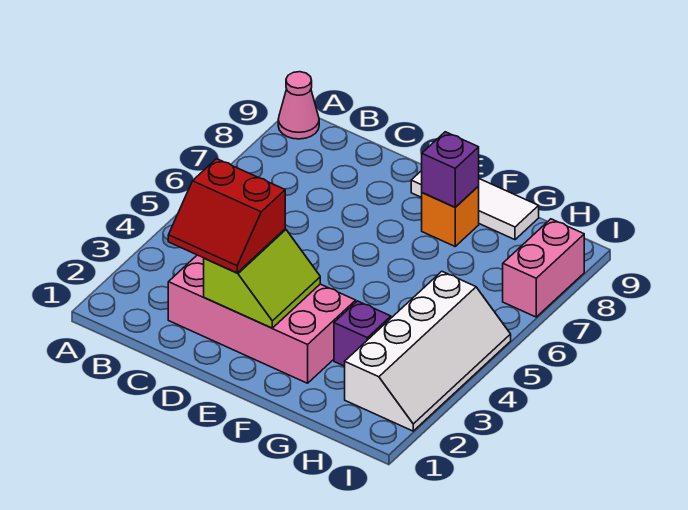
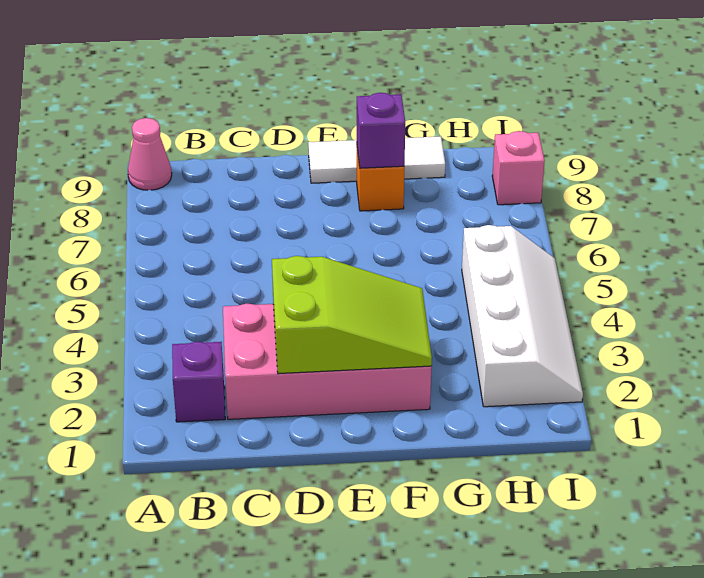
red 2x2 slope [168,159,285,273] -> none
lime 2x2 slope [204,229,320,328] -> lime 2x3 slope [272,256,432,374]
purple 1x1 brick [334,301,391,366] -> purple 1x1 brick moved to [172,342,225,422]
pink 1x2 brick [503,219,584,317] -> pink 1x1 brick [492,131,545,205]

